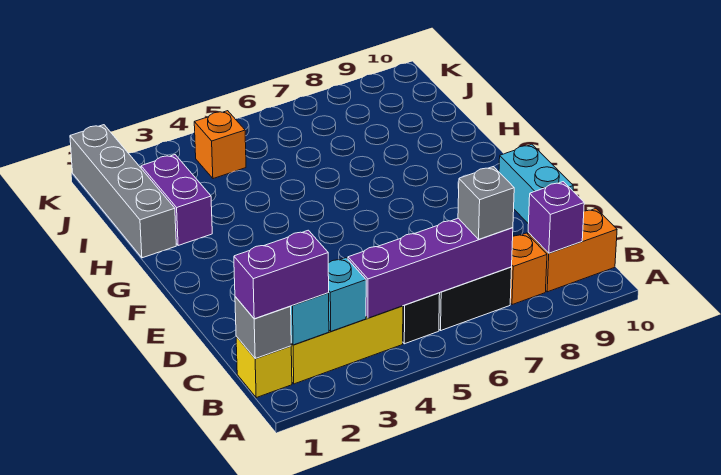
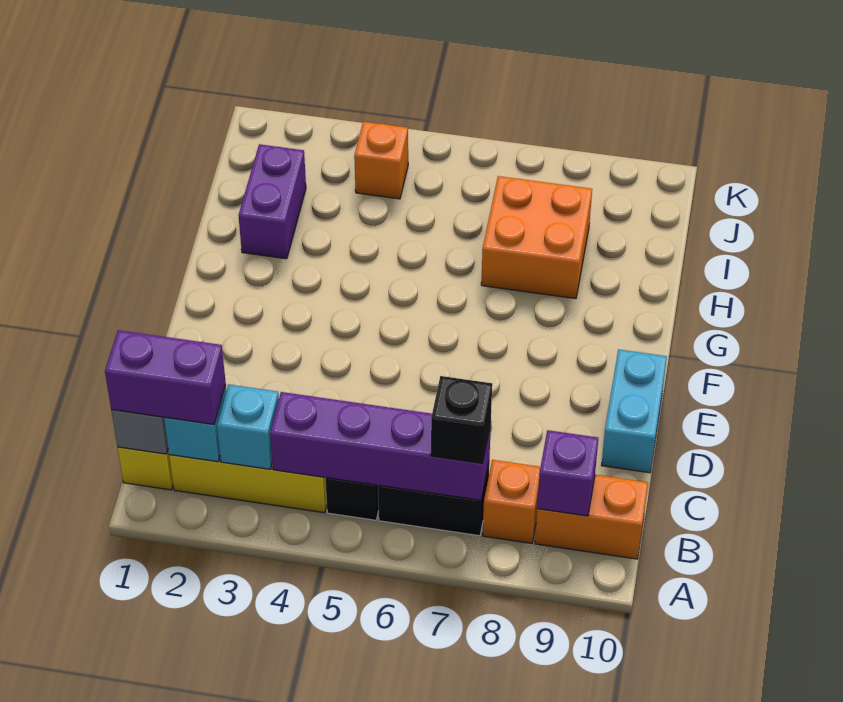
grey 1x1 brick [458,166,514,239] -> black 1x1 brick [431,376,492,464]
grey 1x4 brick [70,125,176,258] -> none
none -> orange 2x2 brick [481,176,592,299]

